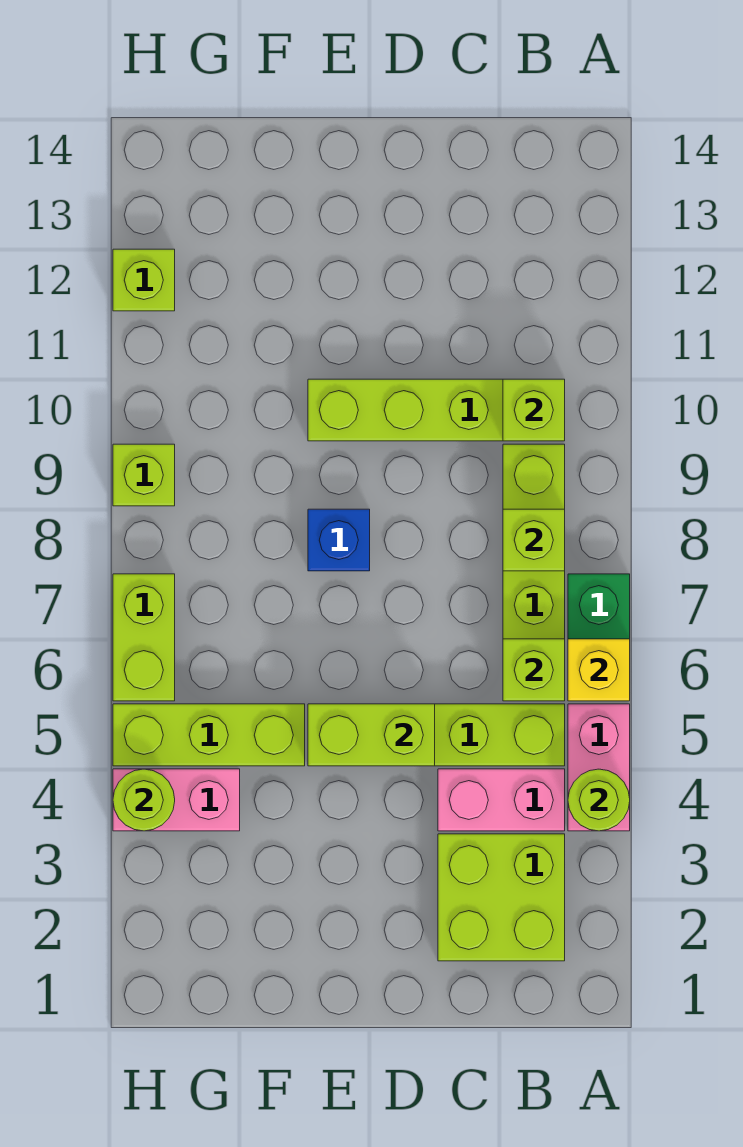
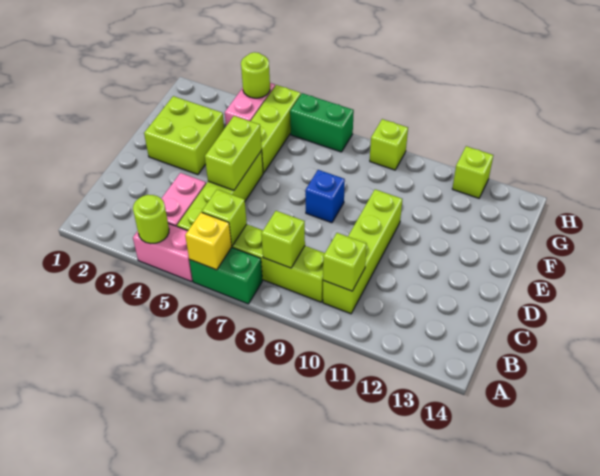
lime 2x2 brick [438,834,565,961] -> lime 2x2 brick moved to [144,96,224,175]
lime 1x2 brick [113,574,175,701] -> green 1x2 brick [290,93,354,152]

